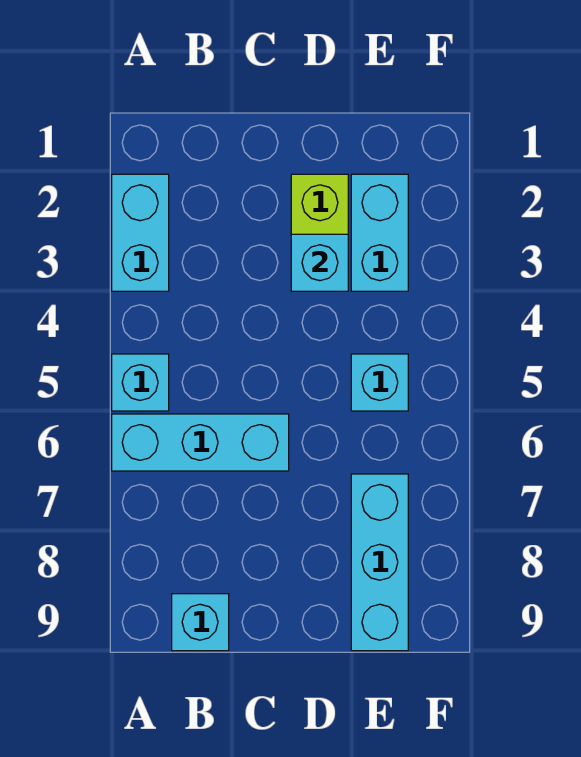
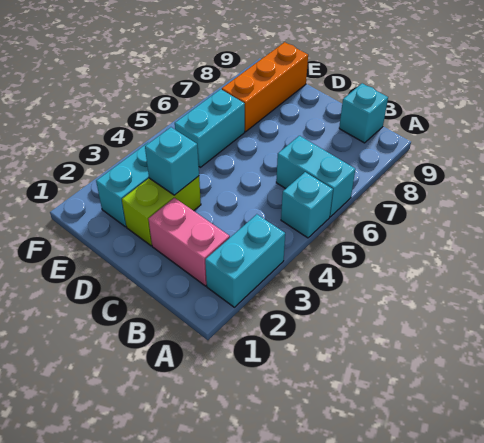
cyan 1x3 brick [112,414,289,471] -> cyan 1x2 brick [276,136,355,217]
none -> pink 1x2 brick [149,198,230,286]
cyan 1x1 brick [351,354,408,411] -> cyan 1x2 brick [175,89,245,167]
cyan 1x3 brick [351,474,408,651] -> orange 1x3 brick [222,42,308,132]

